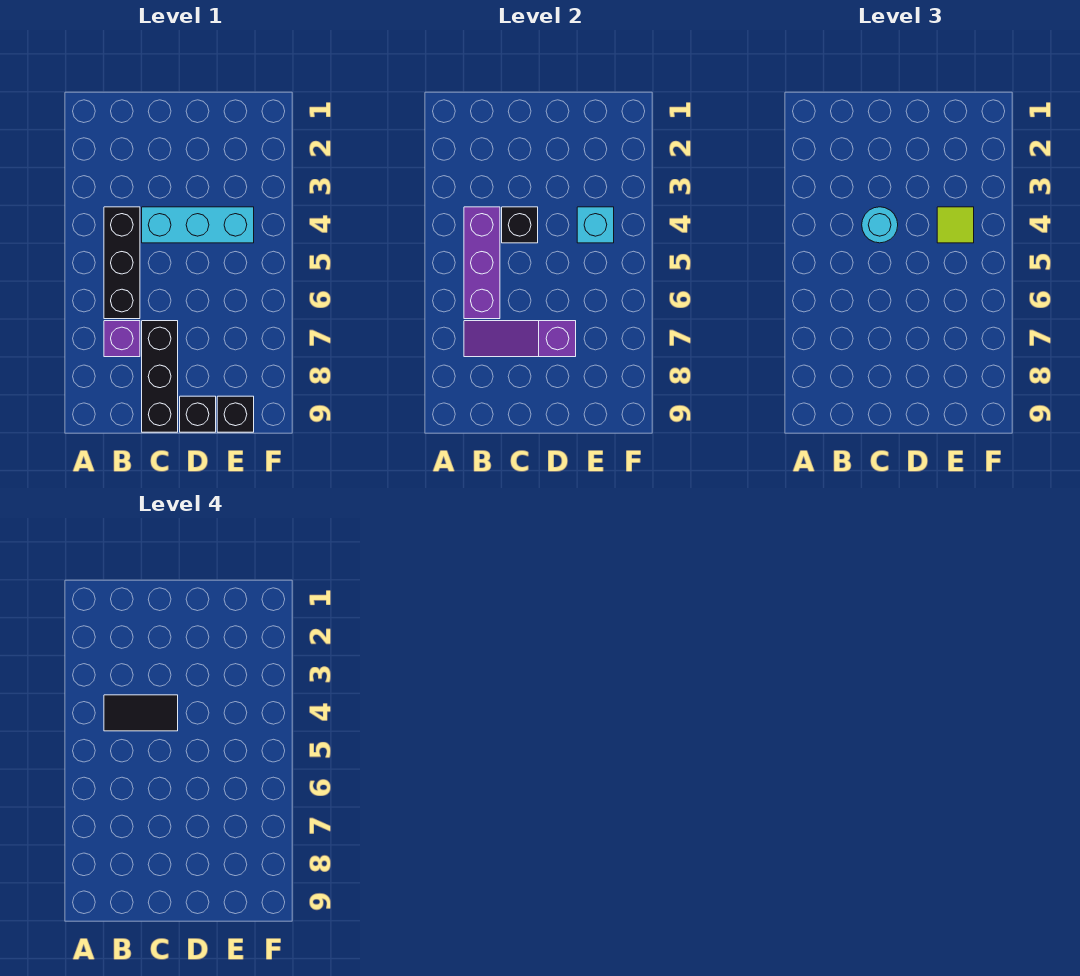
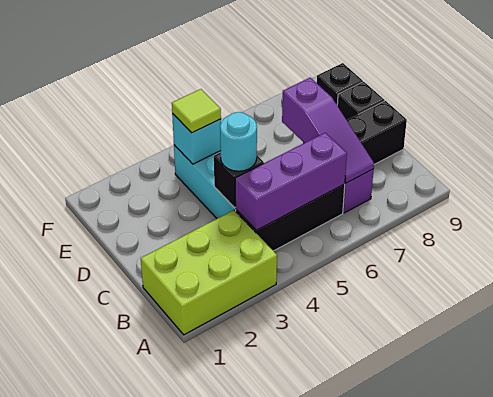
none -> lime 2x3 brick [141,210,277,335]
black 1x2 tile [104,695,178,731] -> none

